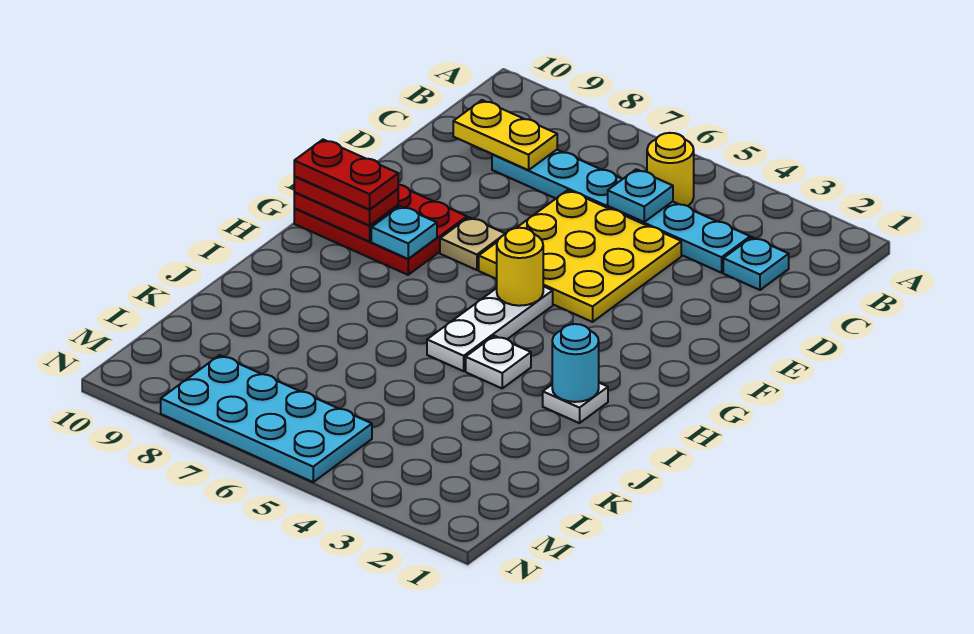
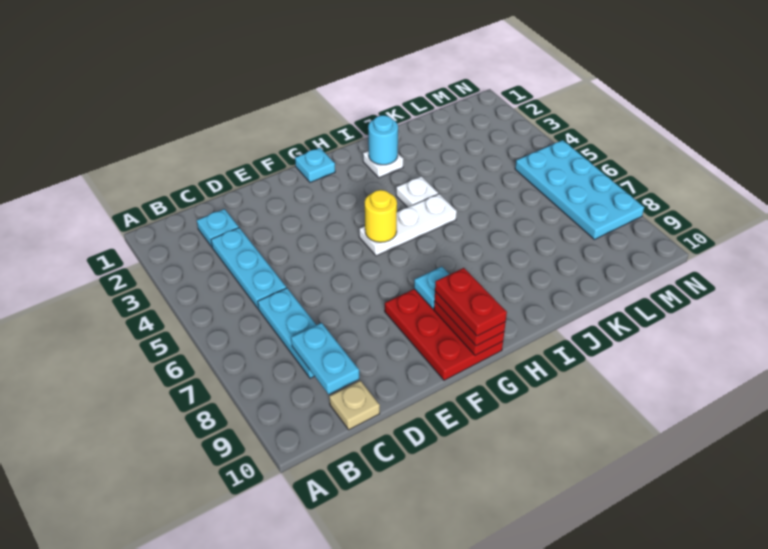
yellow 1x1 round brick [647,133,694,206] -> none
cyan 1x1 plate [608,169,673,222] -> cyan 1x1 plate moved to [295,148,335,182]
yellow 1x2 plate [453,100,557,170] -> cyan 1x2 plate [291,323,359,394]
yellow 3x3 plate [479,190,681,322] -> none
tan 1x1 plate [440,217,505,270] -> tan 1x1 plate moved to [329,381,380,430]

